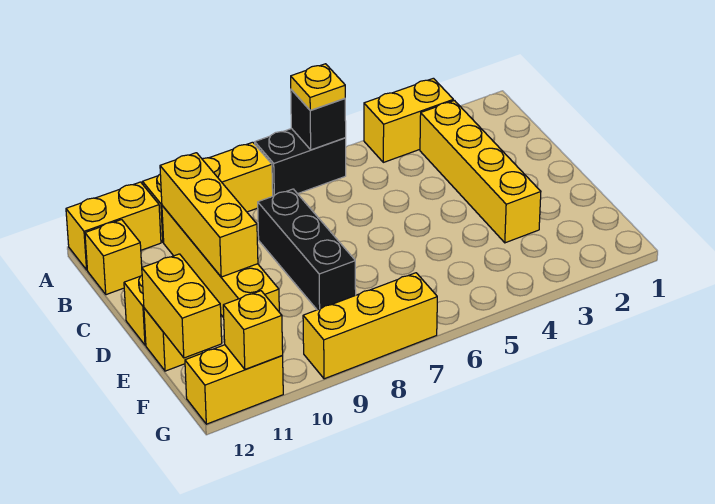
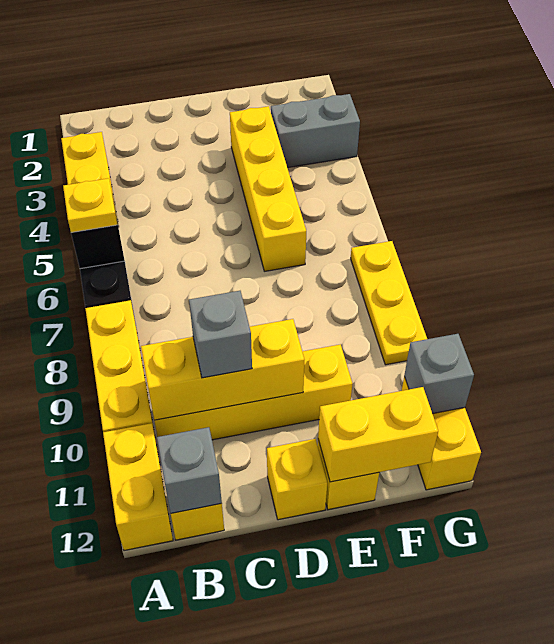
yellow 1x4 brick [420,101,541,243] -> yellow 1x4 brick turned to [230,106,306,271]
none -> grey 1x1 brick [157,427,222,513]
black 1x3 brick [258,189,356,310] -> none
none -> grey 1x1 brick [189,291,252,378]
none -> grey 1x2 brick [271,94,360,168]
yellow 1x3 brick [303,273,437,379] -> yellow 1x3 plate [351,241,427,365]
yellow 1x1 brick [223,291,283,370] -> grey 1x1 brick [404,334,474,414]

